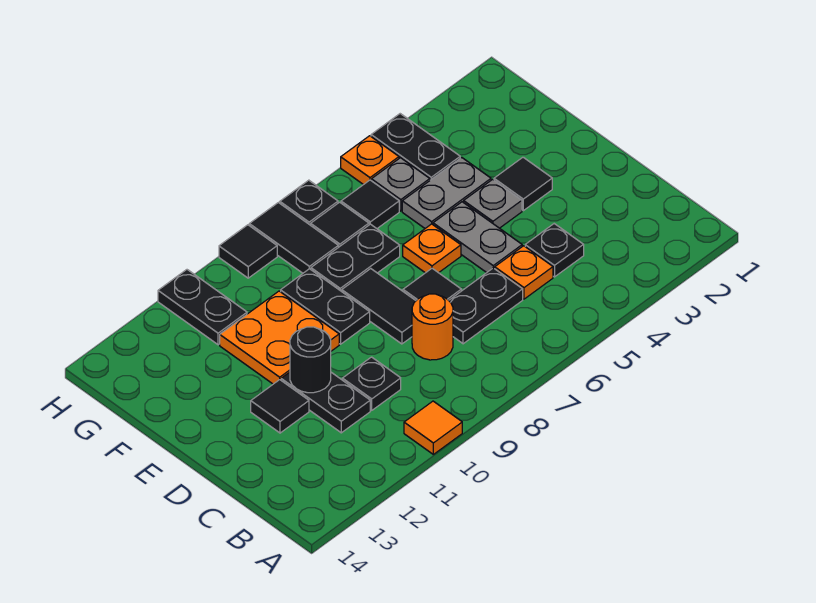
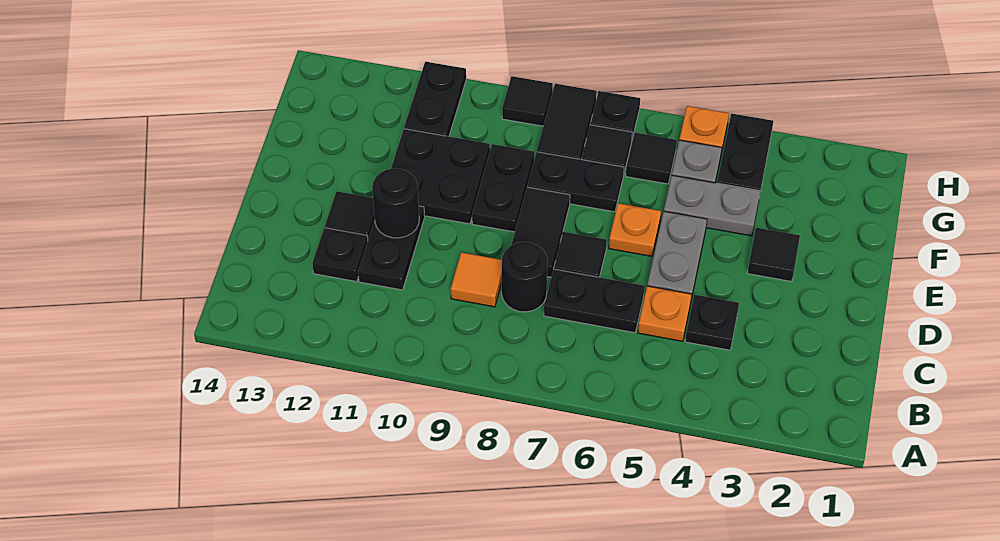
orange 1x1 tile [404,401,462,454] -> orange 1x1 tile moved to [451,252,502,307]
orange 1x1 round brick [412,294,453,360] -> black 1x1 round brick [502,242,548,312]
black 1x1 plate [342,357,401,410] -> black 1x1 plate moved to [312,228,368,282]
grey 1x1 plate [464,180,522,228] -> none
orange 2x2 plate [220,291,339,384] -> black 2x2 plate [391,129,490,224]

